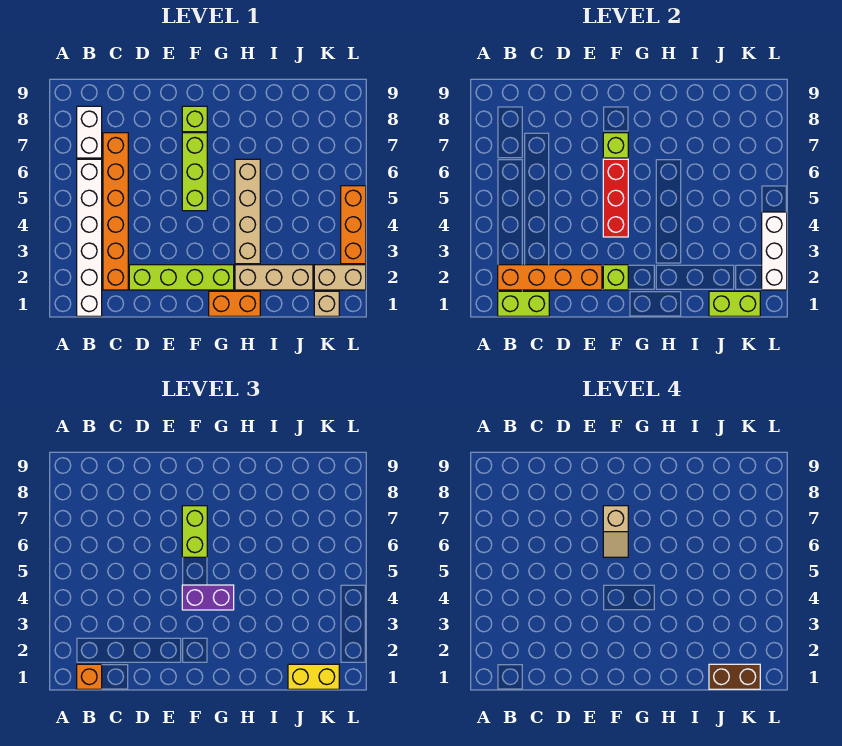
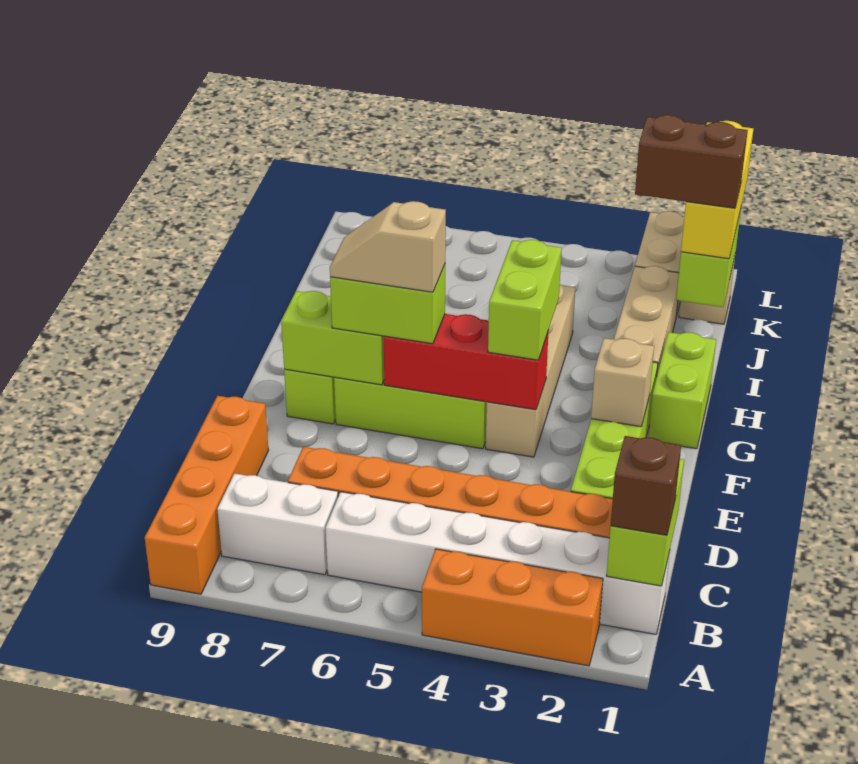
orange 1x1 brick [77,664,102,689] -> brown 1x1 brick [611,436,681,535]
orange 1x4 brick [498,265,602,290] -> orange 1x4 brick moved to [145,396,269,594]
lime 1x1 brick [603,265,628,290] -> tan 1x1 brick [591,338,654,427]
purple 1x2 brick [182,585,234,610] -> lime 1x2 brick [488,240,562,360]
tan 1x2 slope [603,506,628,557] -> tan 1x2 slope turned to [330,201,446,292]
lime 1x1 brick [603,133,628,158] -> lime 1x2 brick [281,291,384,385]
orange 1x2 brick [209,291,260,316] -> lime 1x2 brick [649,332,716,449]
tan 1x4 brick [235,159,260,264] -> tan 1x4 brick turned to [486,285,575,457]
yellow 1x2 brick [288,664,339,689] -> yellow 1x3 brick [681,121,753,259]
brown 1x2 brick [709,664,760,689] -> brown 1x2 brick turned to [635,115,748,208]
white 1x3 brick [762,212,787,290] -> none
orange 1x3 brick [341,186,366,264] -> orange 1x3 brick moved to [422,549,603,666]

